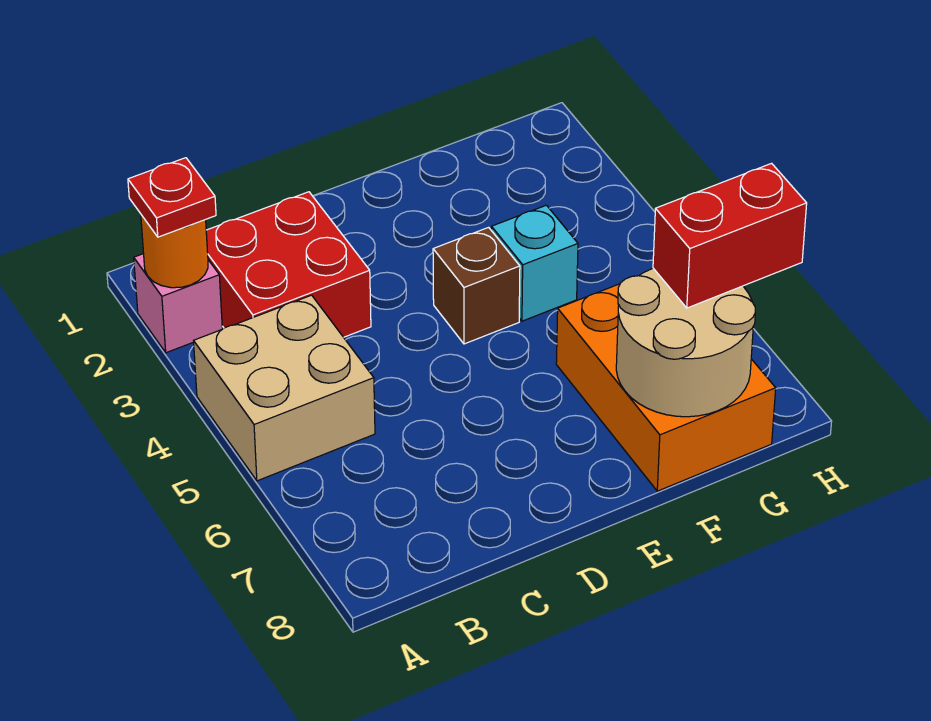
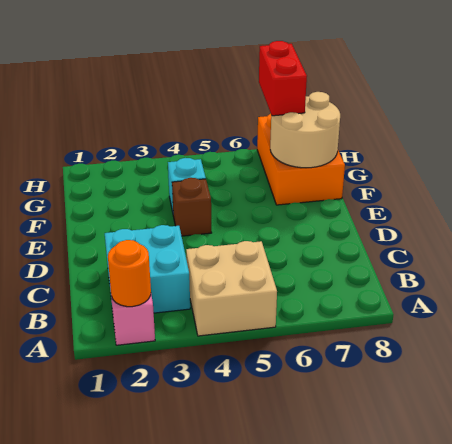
red 1x1 plate [128,158,216,237] -> none
red 2x2 brick [206,192,371,337] -> cyan 2x2 brick [105,225,190,313]
orange 2x3 brick [556,284,776,491] -> orange 2x3 brick turned to [257,114,345,205]

